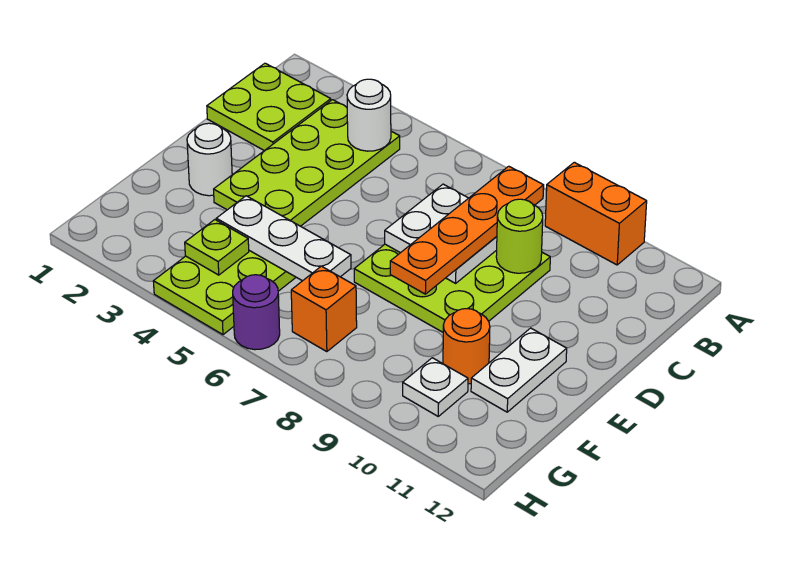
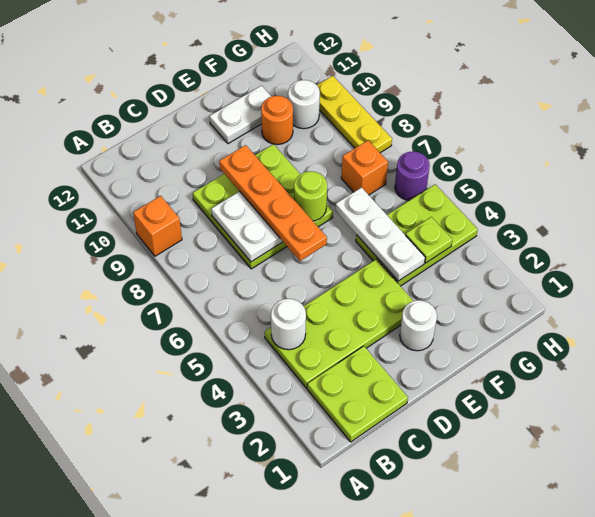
orange 1x2 brick [545,162,647,265] -> orange 1x1 brick [133,196,182,256]
orange 1x4 plate [390,166,544,294] -> orange 1x4 plate turned to [219,145,327,261]
lime 1x1 round brick [496,199,543,273] -> lime 1x1 round brick moved to [294,171,327,221]
white 1x1 plate [403,358,468,416] -> white 1x1 round brick [288,80,320,129]
none -> yellow 1x3 plate [317,76,392,153]

